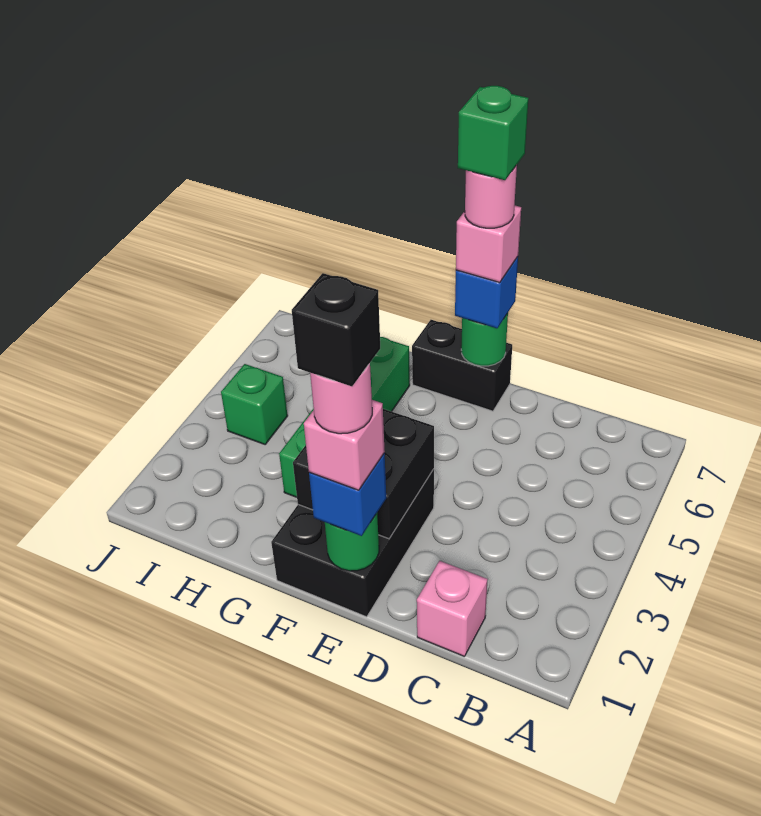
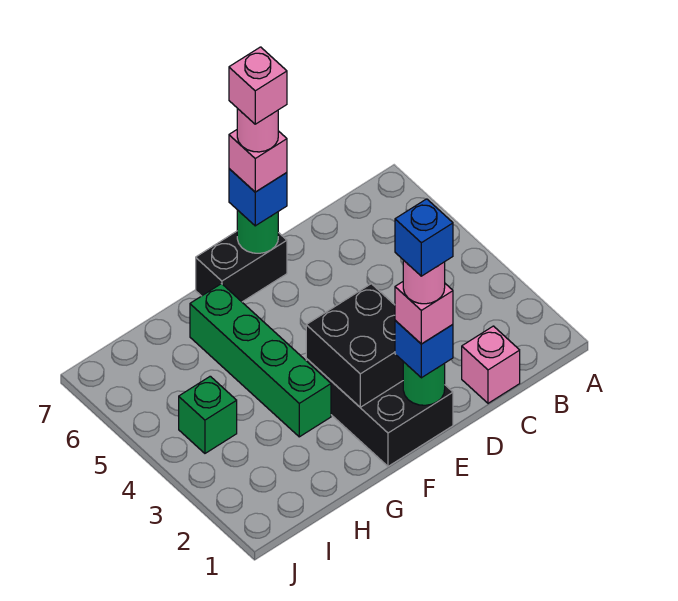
black 1x1 brick [292,273,380,386] -> blue 1x1 brick [395,199,453,276]
green 1x1 brick [458,86,528,180] -> pink 1x1 brick [229,47,287,124]

